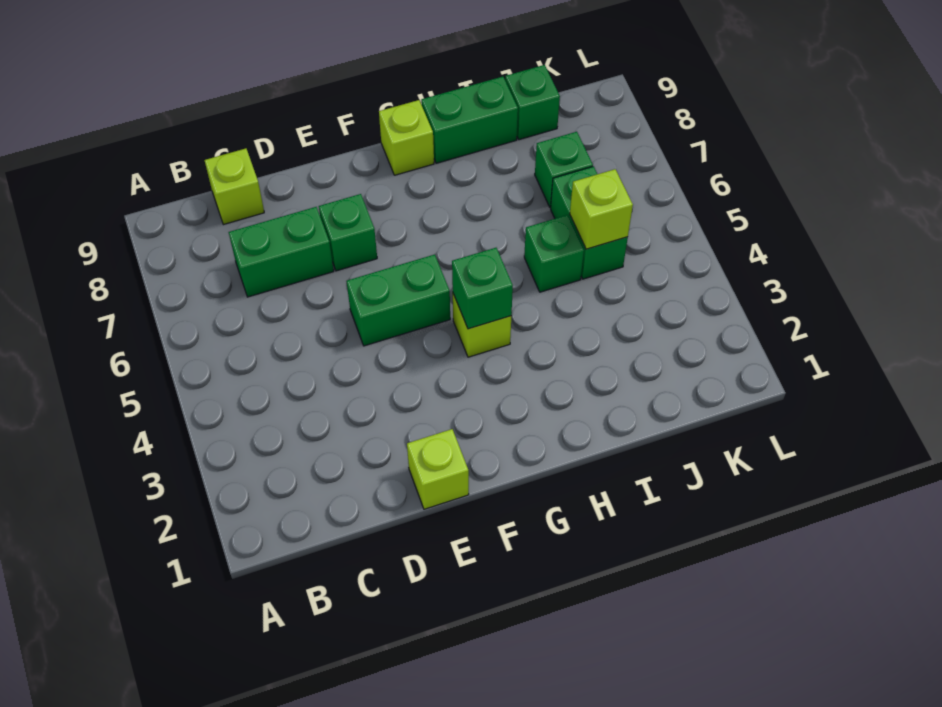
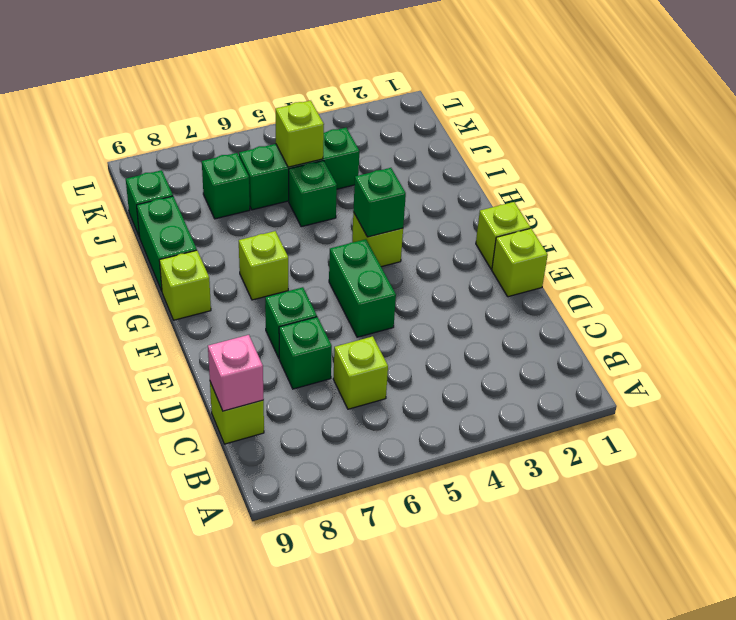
none -> lime 1x1 brick [333,336,388,409]
green 1x2 brick [229,207,334,297] -> green 1x1 brick [279,317,332,389]
none -> pink 1x1 brick [208,335,264,411]
none -> lime 1x1 brick [476,202,530,269]
none -> lime 1x1 brick [239,231,288,300]
green 1x2 brick [551,166,628,279] -> green 1x3 brick [239,128,359,210]

